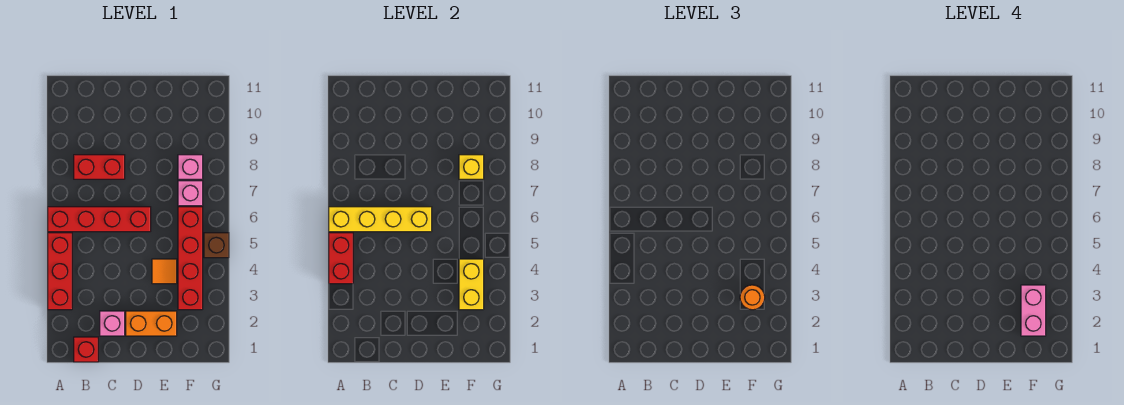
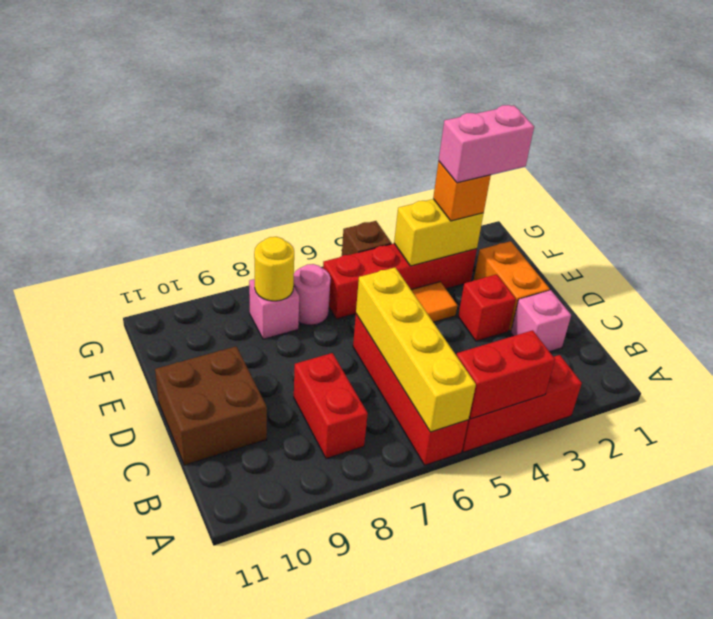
red 1x1 brick [74,337,98,362] -> red 1x1 brick moved to [458,274,516,341]
none -> brown 2x2 brick [155,346,267,465]
orange 1x1 round brick [740,285,765,310] -> orange 1x1 brick [433,161,491,221]
pink 1x1 brick [178,181,203,206] -> pink 1x1 round brick [294,264,331,325]
yellow 1x1 brick [459,155,484,179] -> yellow 1x1 round brick [254,237,294,301]

